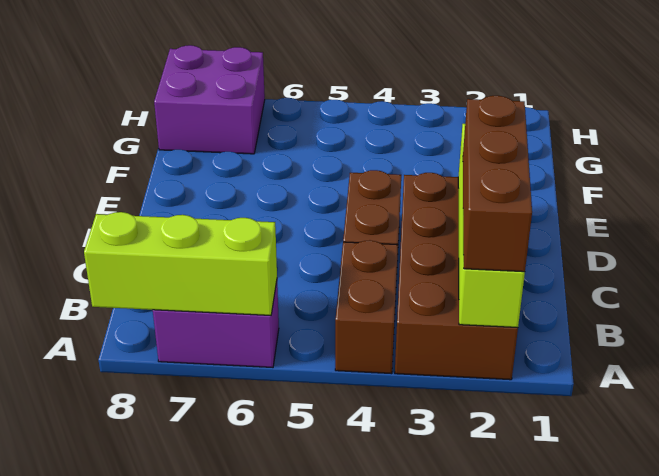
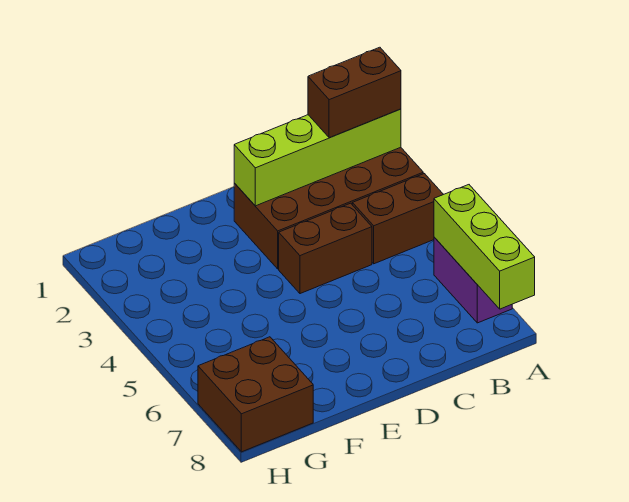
brown 1x3 brick [463,96,532,272] -> brown 1x2 brick [308,47,401,138]
purple 2x2 brick [154,45,265,154] -> brown 2x2 brick [198,337,313,452]

